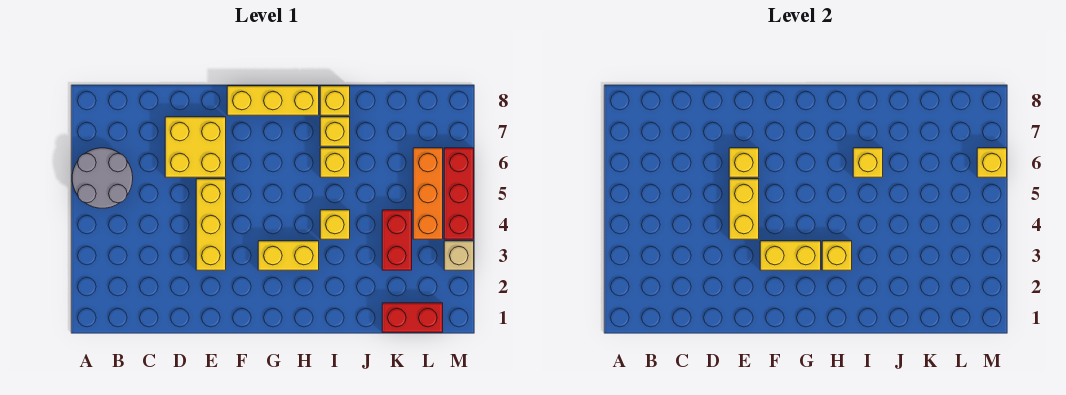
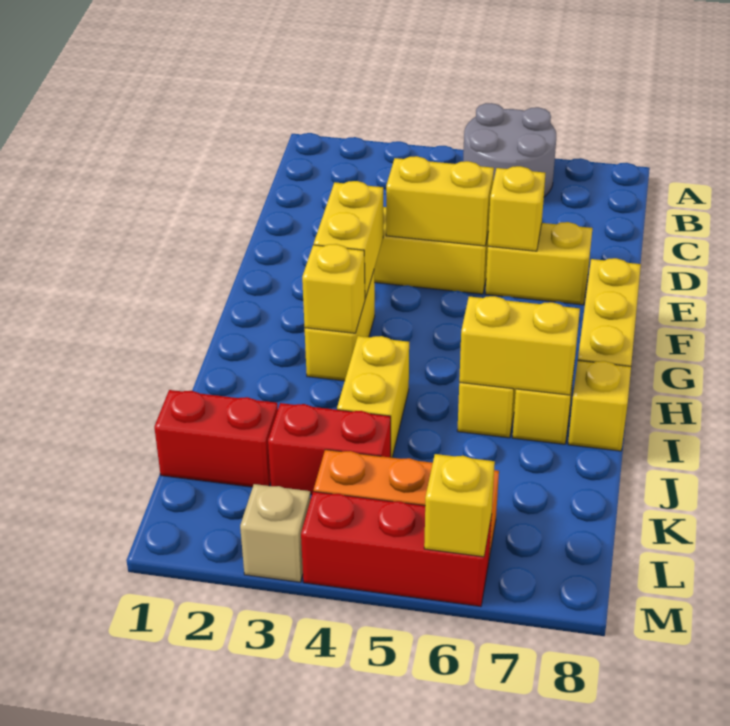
yellow 2x2 brick [165,117,226,177] -> yellow 1x2 brick [485,222,593,305]
yellow 1x1 brick [320,210,350,239] -> yellow 1x2 brick [337,336,409,458]
yellow 1x1 brick [853,148,883,177] -> yellow 1x2 brick [459,296,580,395]
red 1x2 brick [382,303,443,332] -> red 1x2 brick turned to [154,390,278,487]

